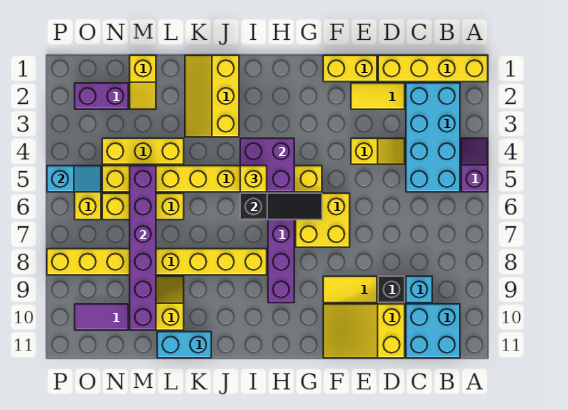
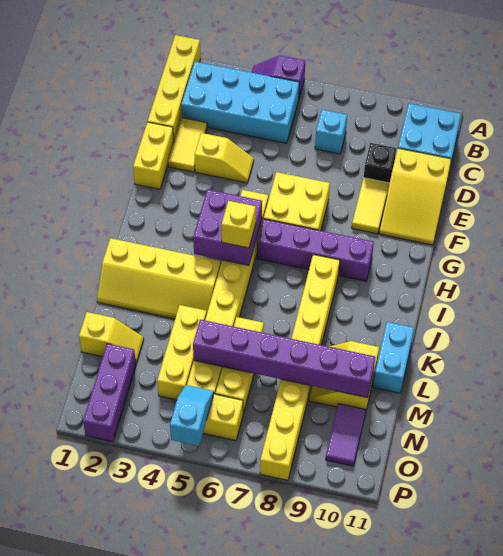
cyan 1x1 brick [406,276,432,303] -> cyan 1x1 brick moved to [315,110,347,154]
yellow 1x2 slope [351,138,405,164] -> yellow 1x2 slope turned to [195,133,254,183]
black 1x3 slope [240,193,322,220] -> none
yellow 2x3 slope [185,55,239,137] -> yellow 2x4 slope [97,238,221,319]
purple 1x2 brick [75,83,128,109] -> purple 1x3 brick [83,344,136,442]

